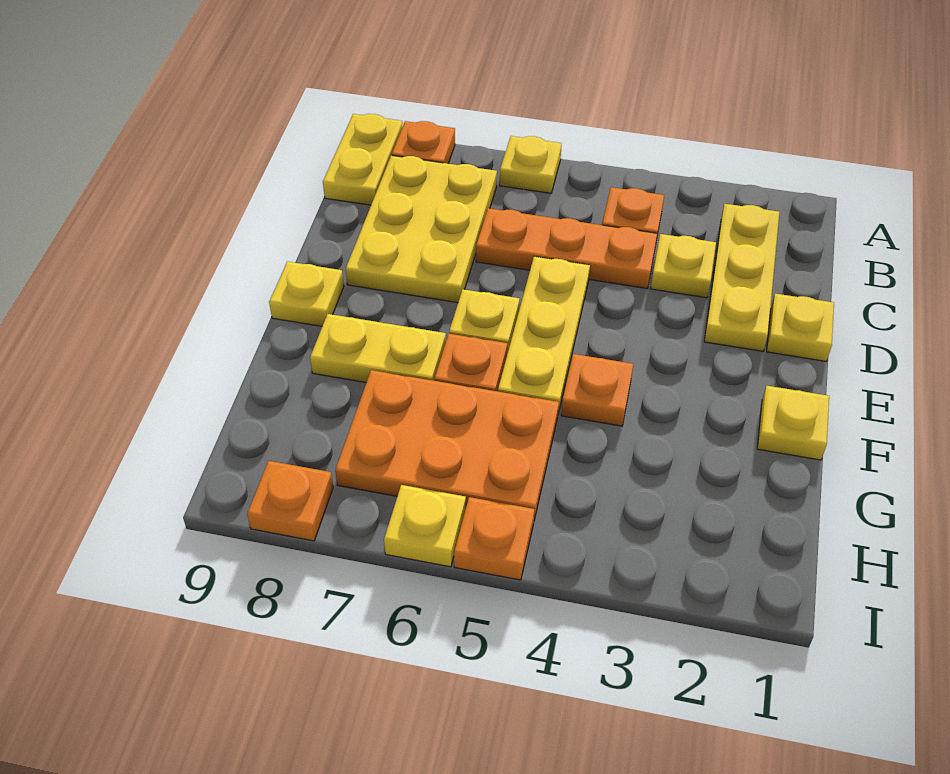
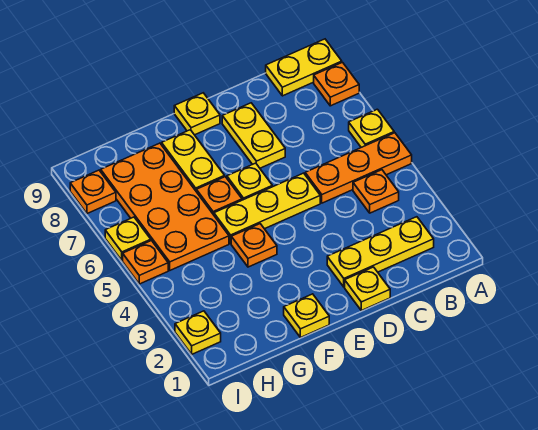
yellow 2x3 plate [346,155,497,303] -> yellow 1x2 plate [222,103,285,168]
yellow 1x1 plate [651,234,716,298] -> yellow 1x1 plate moved to [175,311,221,354]
orange 1x3 plate [476,208,657,288] -> orange 1x3 plate turned to [305,133,412,203]
orange 2x3 plate [335,370,559,520] -> orange 2x4 plate [101,143,229,270]

